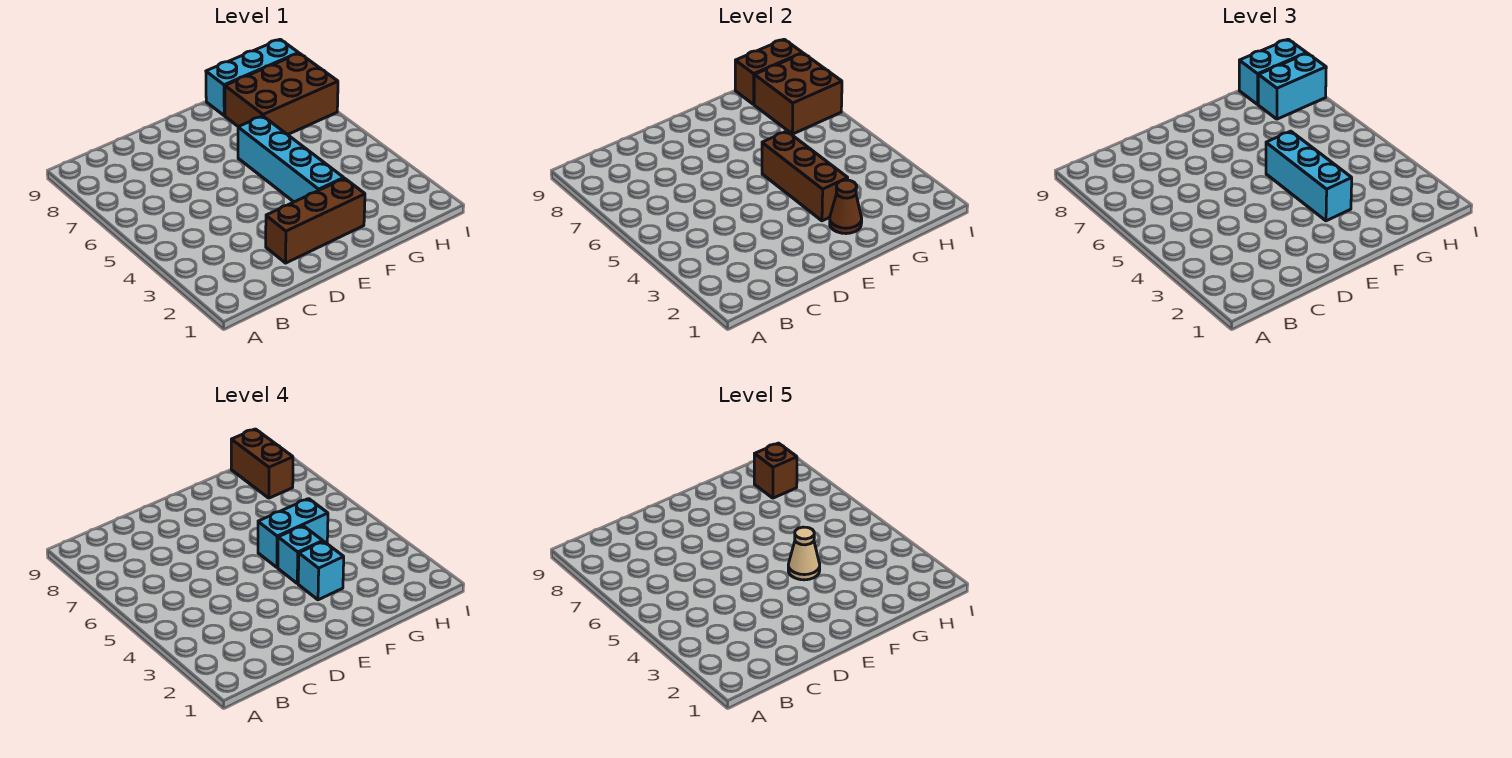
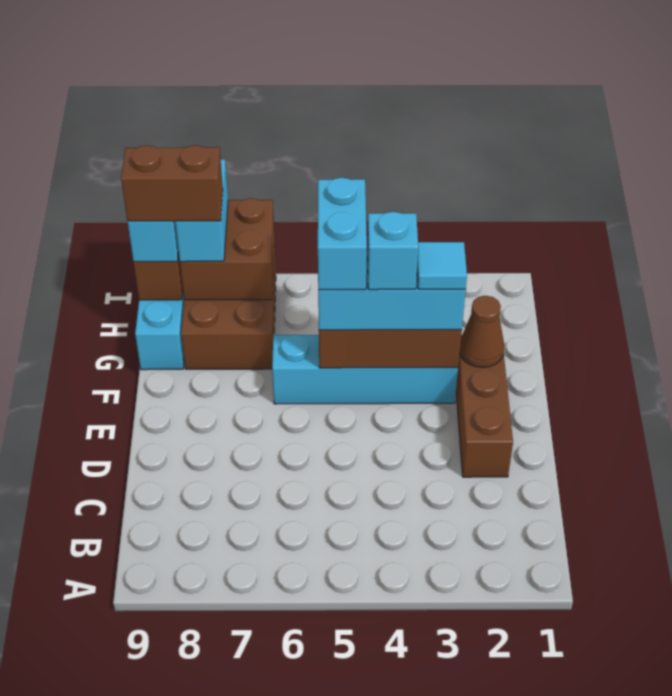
cyan 1x1 brick [298,541,344,600] -> cyan 1x1 tile [417,242,467,289]
tan 1x1 cone [788,527,820,580] -> none
brown 1x1 brick [754,443,797,498] -> none

